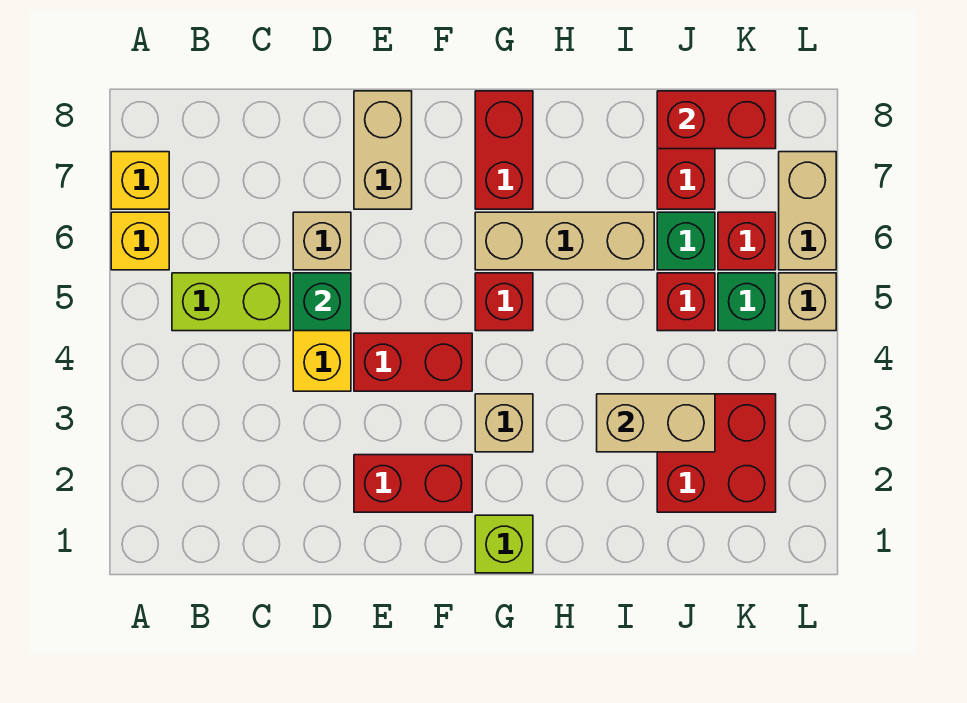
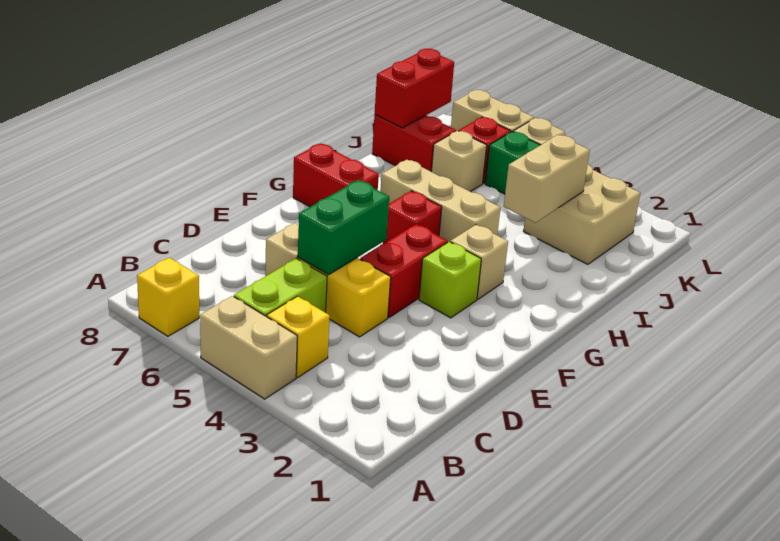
yellow 1x1 brick [111,212,169,270] -> yellow 1x1 brick moved to [267,296,330,378]
green 1x1 brick [293,273,351,331] -> green 1x2 brick [298,180,389,275]
red 1x2 brick [354,455,472,512] -> none
tan 1x2 brick [354,91,412,209] -> tan 1x2 brick moved to [200,296,297,399]
lime 1x1 brick [475,515,533,573] -> lime 1x1 brick moved to [419,242,481,318]
tan 1x3 brick [475,212,654,270] -> tan 1x3 brick turned to [380,160,501,242]
red 2x2 brick [657,394,776,512] -> tan 2x2 brick [524,165,640,264]
red 1x1 brick [657,273,715,331] -> none
green 1x1 brick [657,212,715,270] -> tan 1x1 brick [431,131,487,192]

